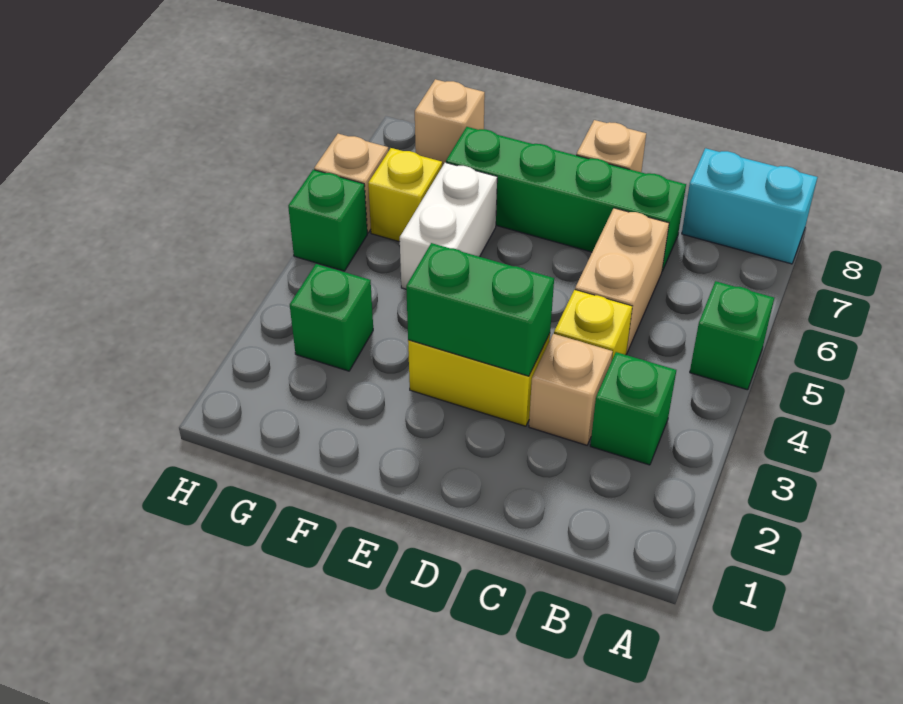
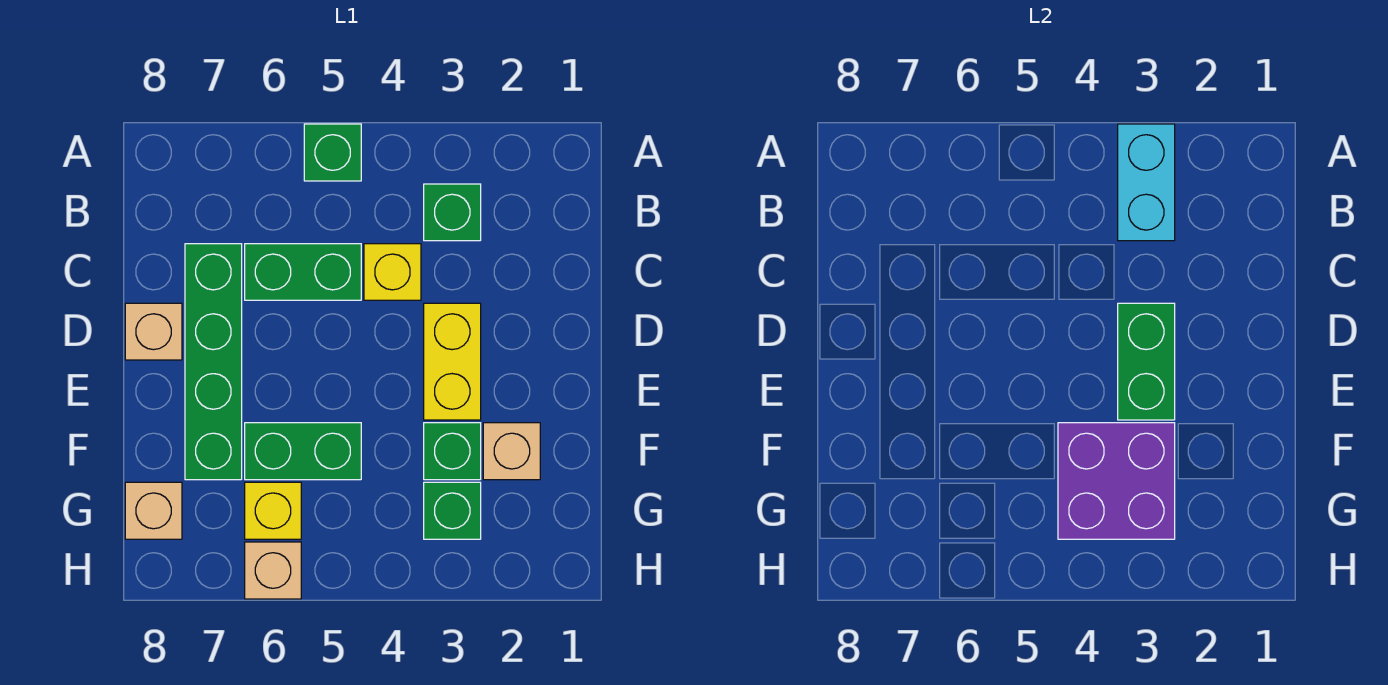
cyan 1x2 brick [682,148,817,264] -> cyan 1x2 brick moved to [1118,124,1175,241]
tan 1x1 brick [529,334,613,445] -> tan 1x1 brick moved to [483,423,540,480]
tan 1x2 brick [575,208,669,354] -> green 1x2 brick [245,244,361,300]
none -> purple 2x2 brick [1058,423,1175,539]
white 1x2 brick [400,163,497,289] -> green 1x2 brick [245,423,361,480]
green 1x1 brick [288,170,367,271] -> green 1x1 brick moved to [424,423,481,480]

